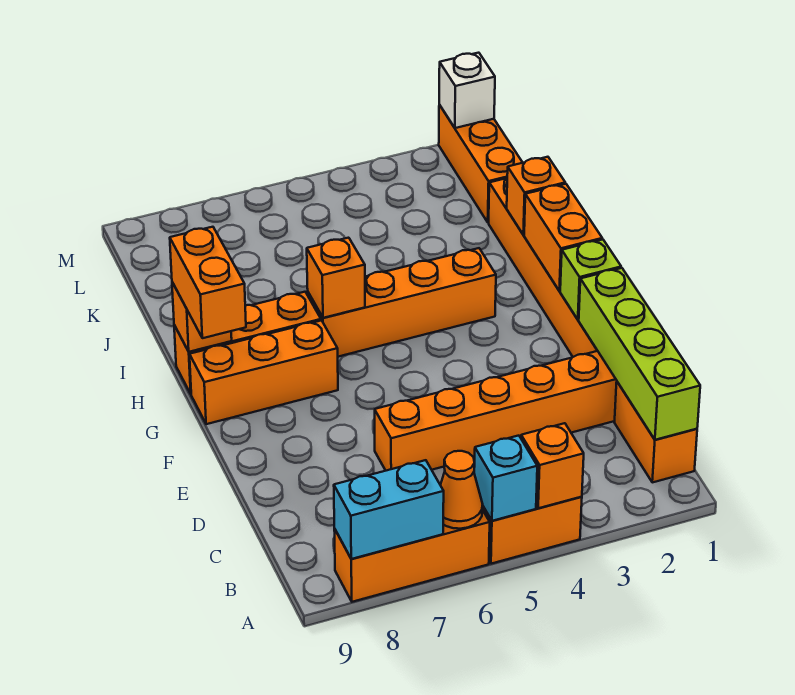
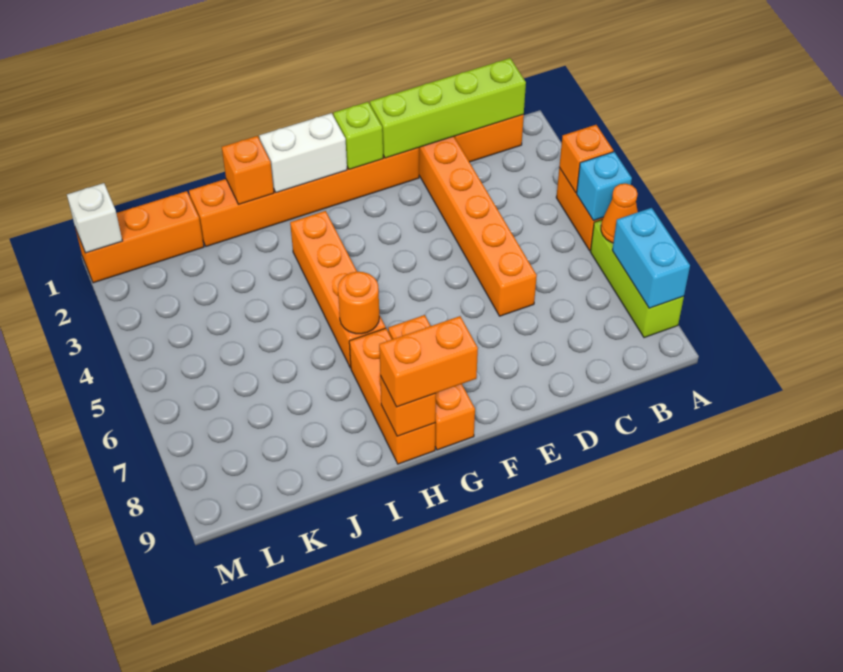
orange 1x3 brick [334,510,490,602] -> lime 1x3 brick [591,220,684,338]
orange 1x2 brick [524,184,602,291] -> white 1x2 brick [259,113,347,193]
orange 1x1 brick [307,238,365,318] -> orange 1x1 round brick [338,272,379,334]

